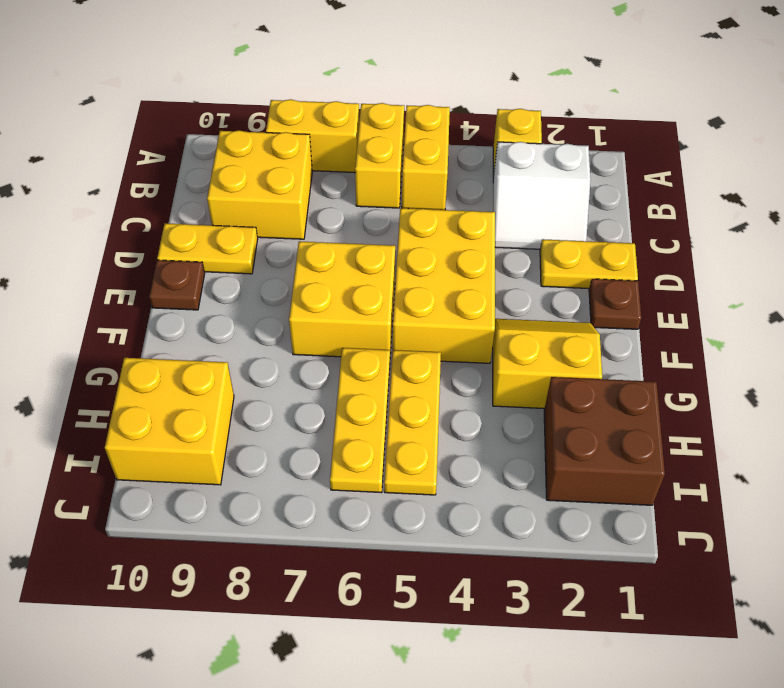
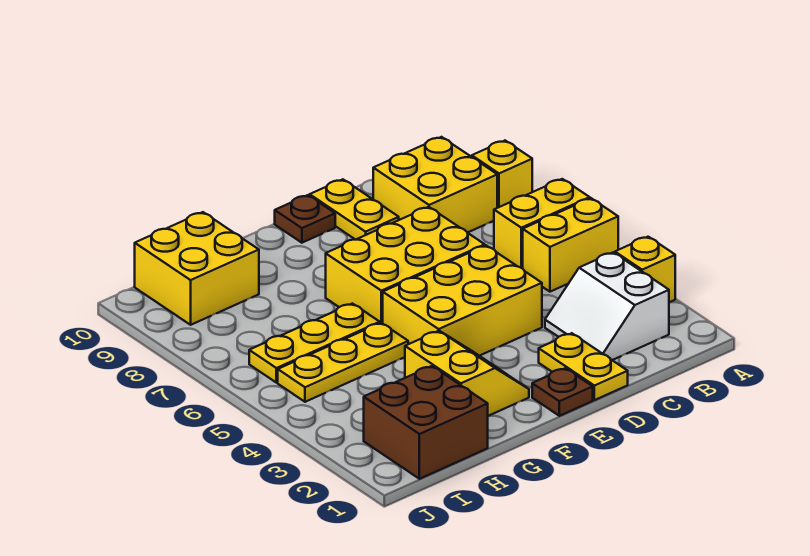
yellow 1x2 brick [266,99,359,173] -> yellow 1x1 brick [472,141,532,208]
yellow 2x2 brick [289,241,395,357] -> yellow 2x3 brick [326,207,485,323]

